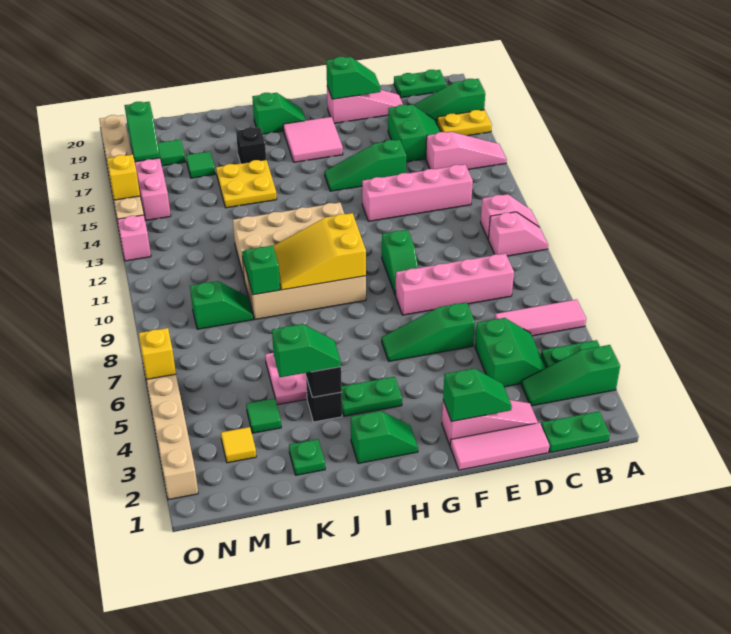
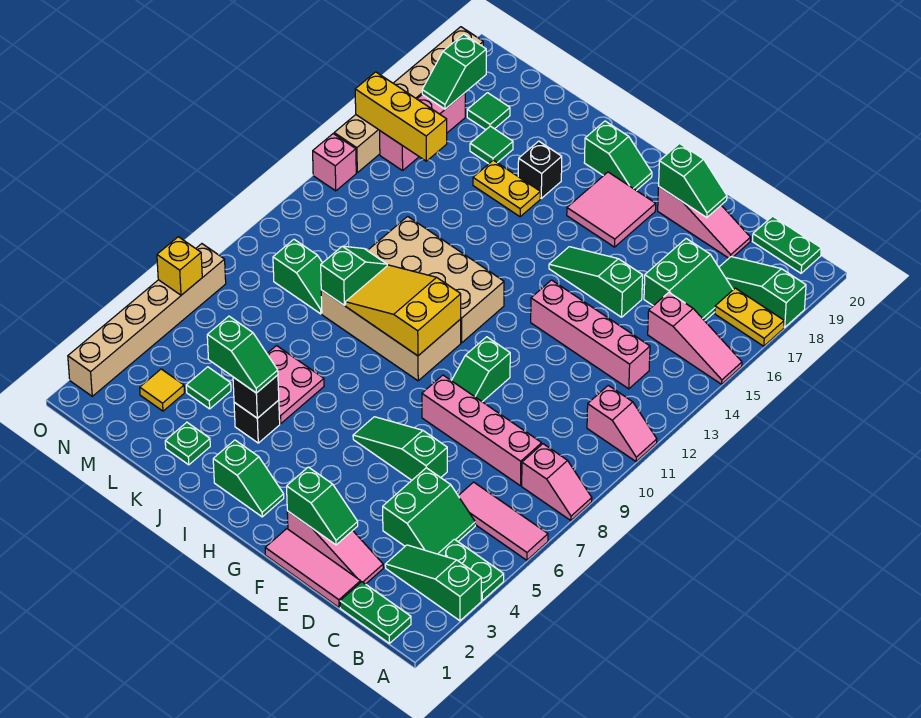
pink 1x2 slope [488,212,548,256] -> pink 1x2 slope moved to [522,444,592,521]
green 1x2 plate [342,377,402,416] -> none
yellow 2x2 plate [216,160,277,208] -> yellow 1x2 plate [473,160,540,217]
yellow 1x1 brick [107,155,140,200] -> yellow 1x3 brick [355,72,447,161]

